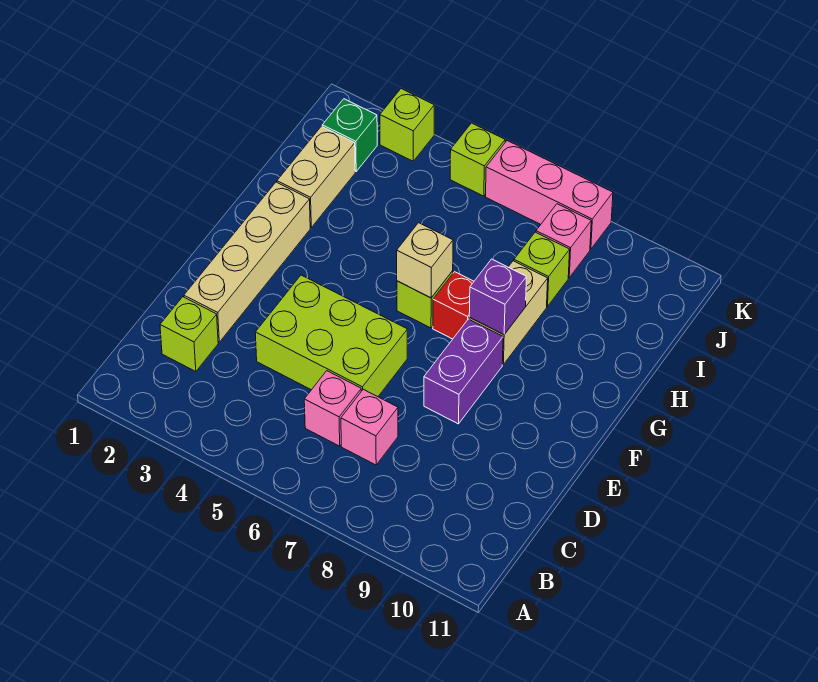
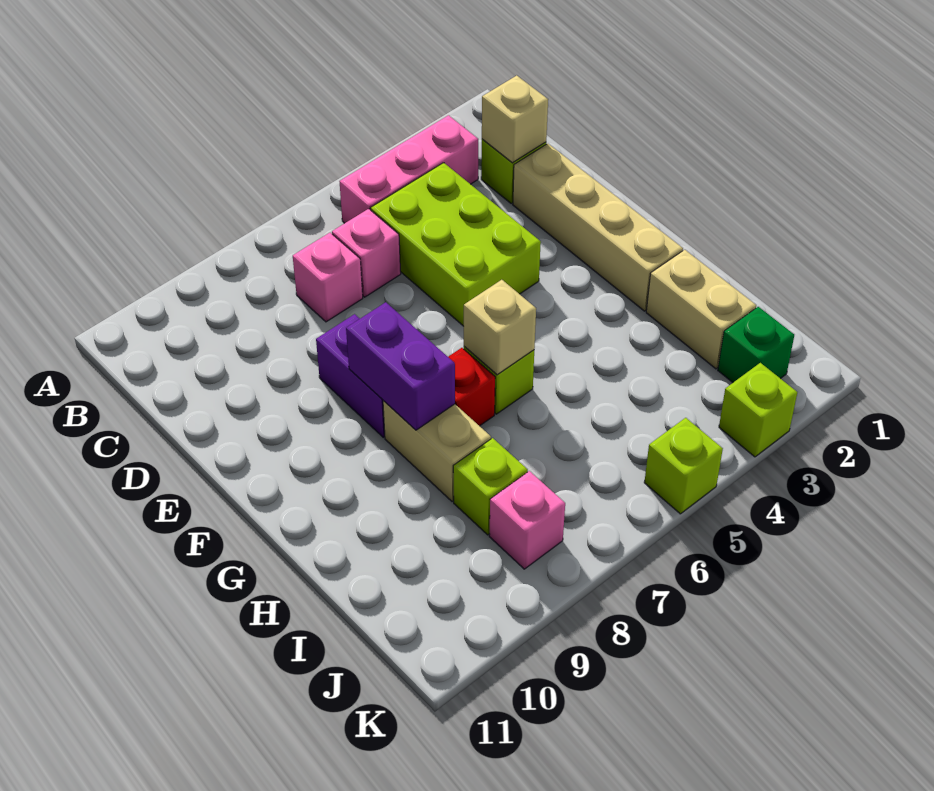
none -> tan 1x1 brick [482,75,548,163]
lime 2x3 brick [255,275,407,397] -> lime 2x3 brick turned to [371,163,541,326]
purple 1x1 brick [469,259,526,335] -> purple 1x2 brick [346,302,455,430]
pink 1x3 brick [486,141,613,249] -> pink 1x3 brick moved to [339,115,478,223]

